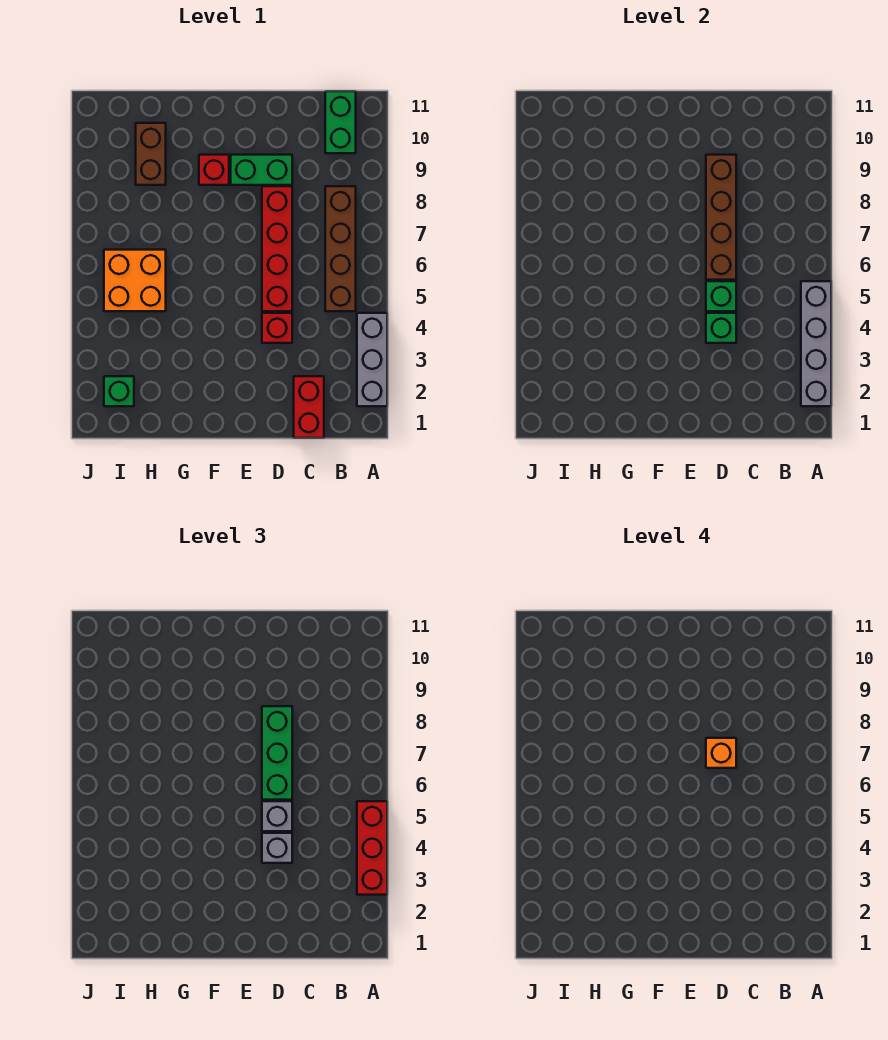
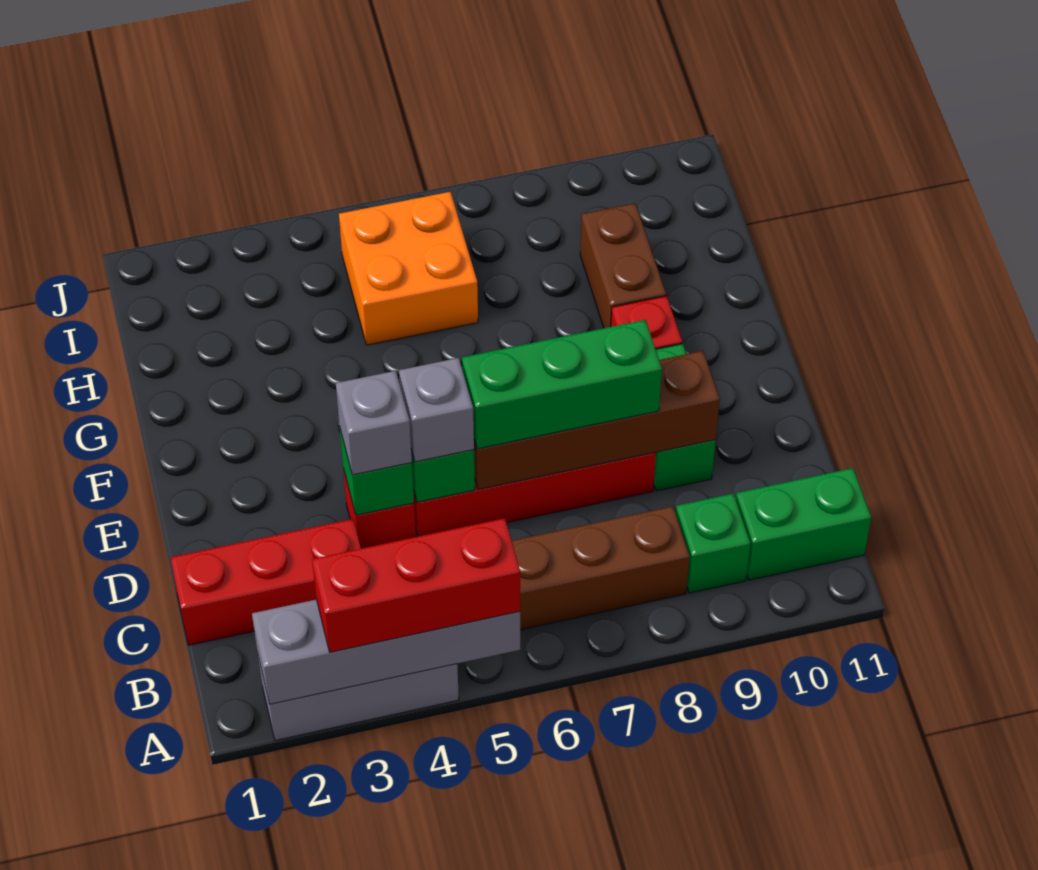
red 1x2 brick [294,376,324,438] -> red 1x3 brick [171,519,361,645]
orange 1x1 brick [706,738,736,768] -> none
brown 1x2 brick [136,123,166,185] -> brown 1x2 brick turned to [580,203,666,328]
green 1x1 brick [104,376,134,406] -> green 1x1 brick moved to [676,493,750,593]

